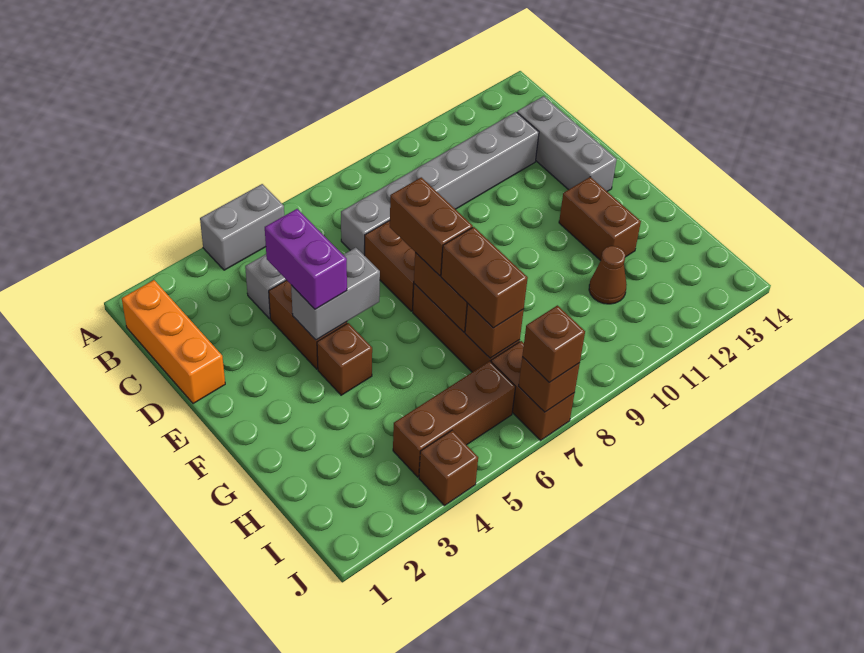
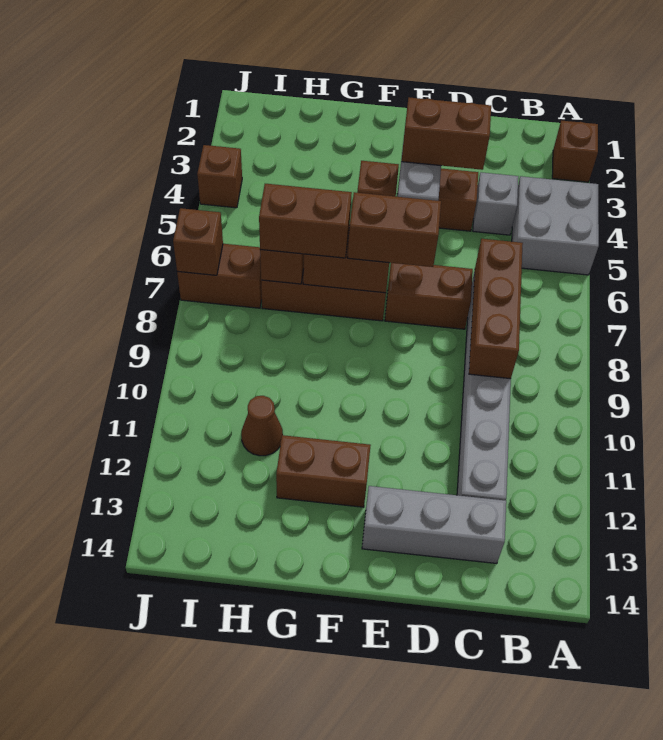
grey 1x2 brick [200,184,284,270] -> grey 2x2 brick [512,176,599,275]
orange 1x3 brick [122,280,225,404] -> none
purple 1x2 brick [265,209,347,309] -> brown 1x2 brick [402,97,491,170]
brown 1x3 brick [393,361,515,477] -> brown 1x3 brick moved to [469,239,523,379]
brown 1x1 brick [522,305,585,383] -> brown 1x1 brick moved to [552,120,598,182]

